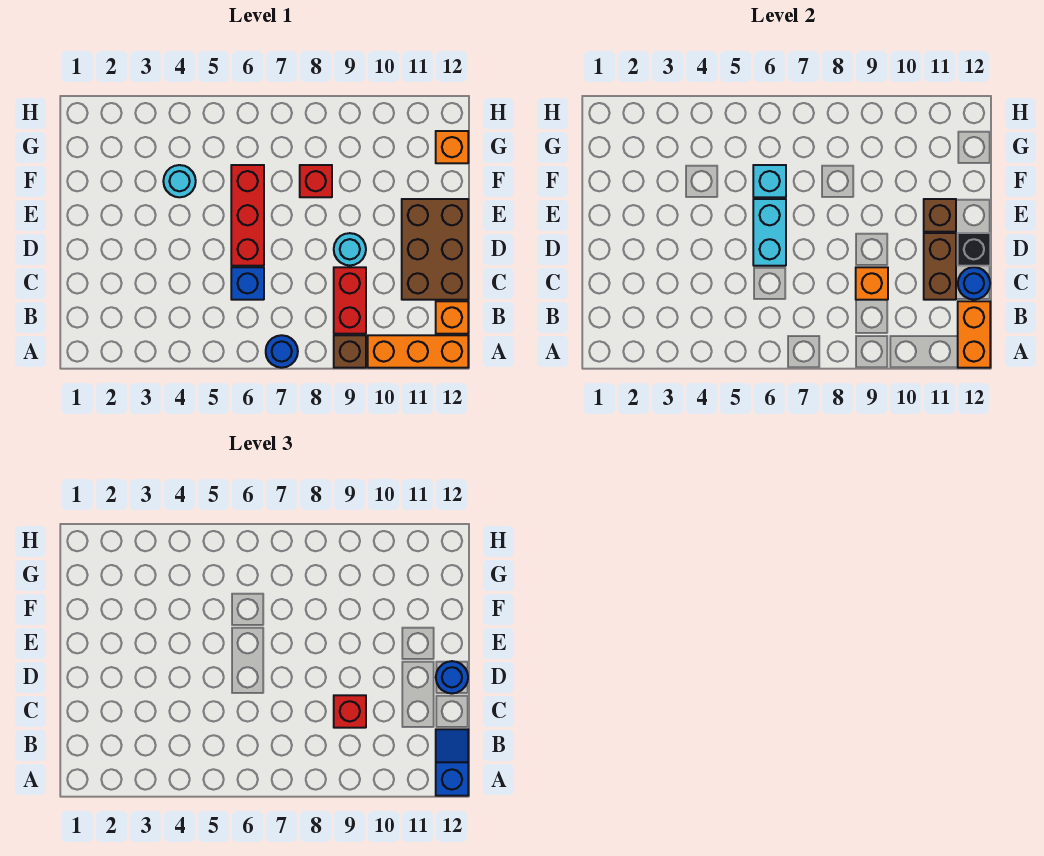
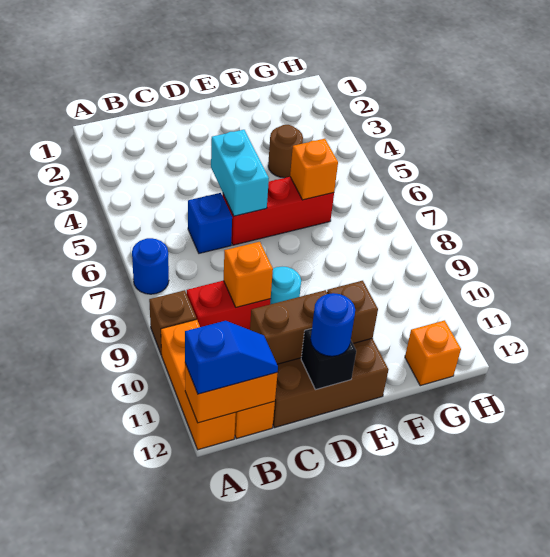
red 1x1 brick [334,695,366,728] -> none
blue 1x1 round brick [958,267,990,300] -> none
cyan 1x2 brick [753,199,786,266] -> cyan 1x2 brick turned to [211,130,269,216]
cyan 1x1 round brick [163,165,196,197] -> brown 1x1 round brick [268,125,303,178]
cyan 1x1 brick [753,165,786,197] -> orange 1x1 brick [290,139,338,200]
red 1x1 brick [300,165,332,197] -> none

